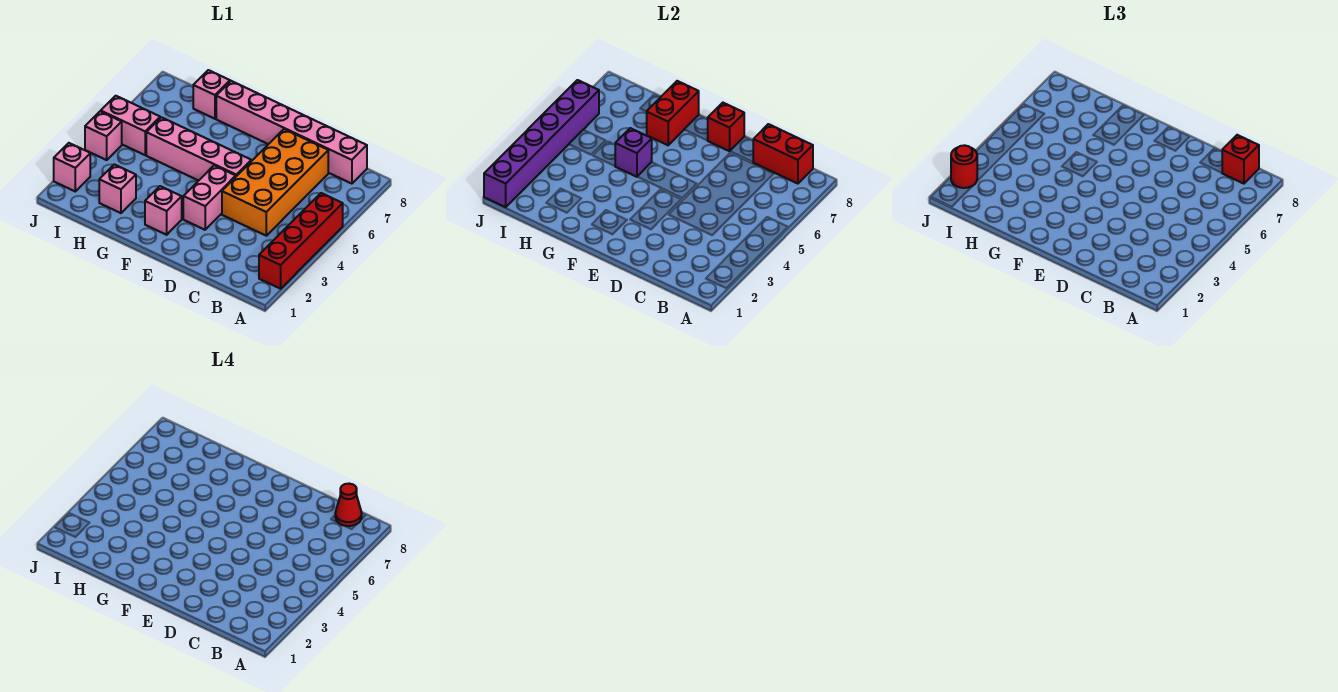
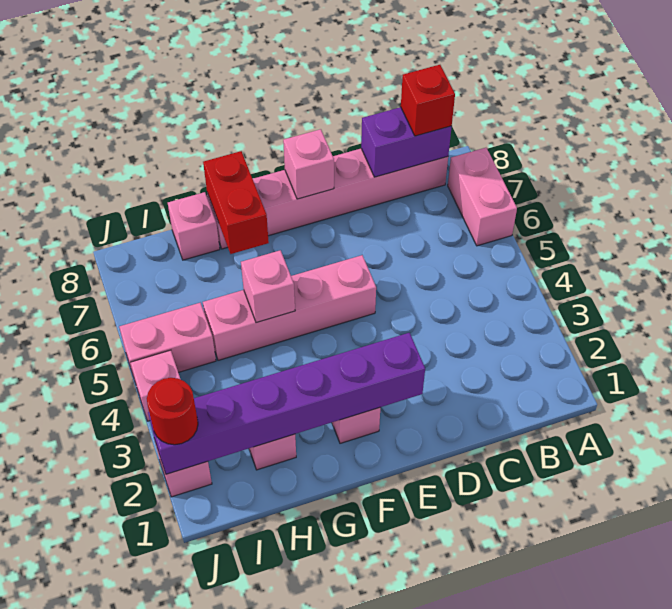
red 1x4 brick [259,193,343,289] -> none
red 1x2 brick [753,124,813,184] -> purple 1x2 brick [361,107,452,177]
red 1x1 cone [335,484,362,526] -> none
orange 2x4 brick [222,129,328,236] -> none
pink 1x2 brick [183,165,236,230] -> pink 1x2 brick moved to [448,148,517,246]
red 1x1 brick [707,103,744,151] -> pink 1x1 brick [283,129,334,199]
purple 1x1 brick [615,128,652,177] -> pink 1x1 brick [241,250,295,323]
purple 1x6 brick [484,80,599,207] -> purple 1x6 brick turned to [148,333,425,474]

